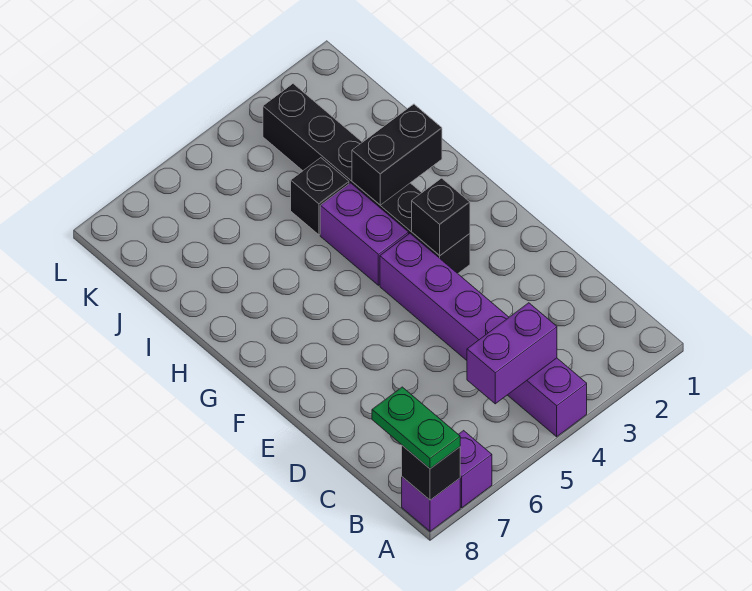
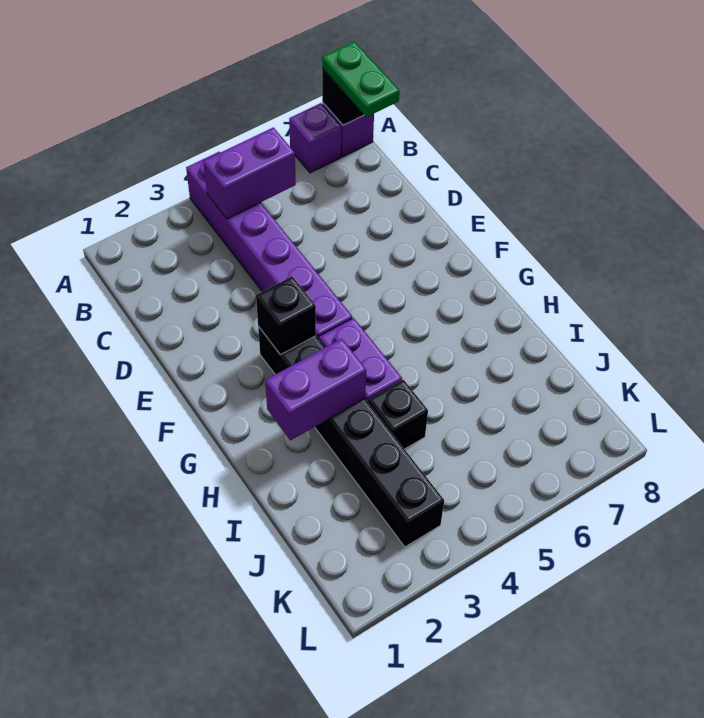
black 1x2 brick [352,104,442,205] -> purple 1x2 brick [265,339,366,440]

